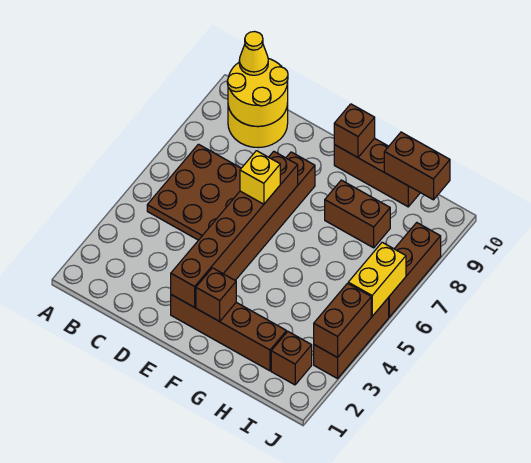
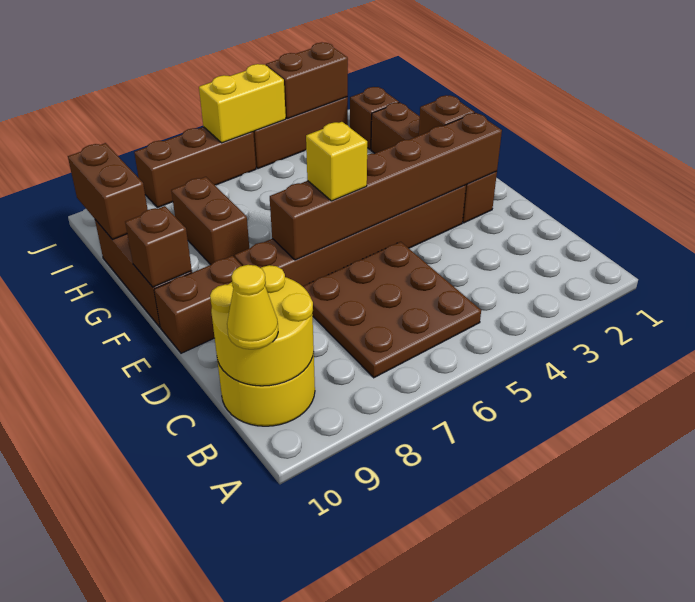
none -> brown 1x2 brick [154,256,242,353]

